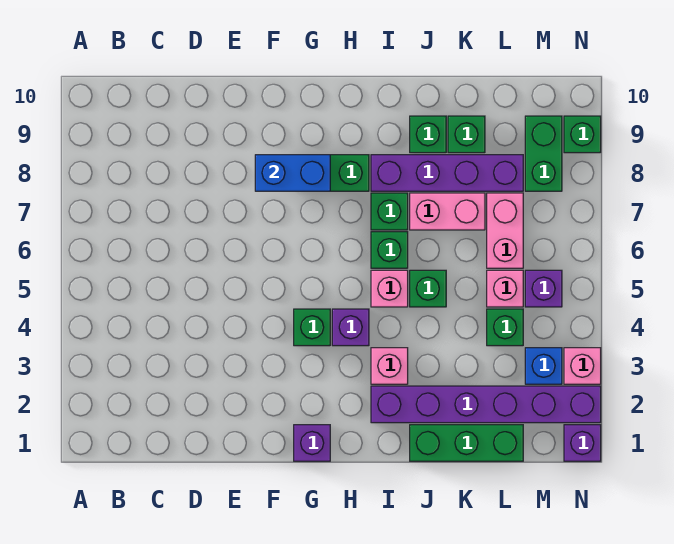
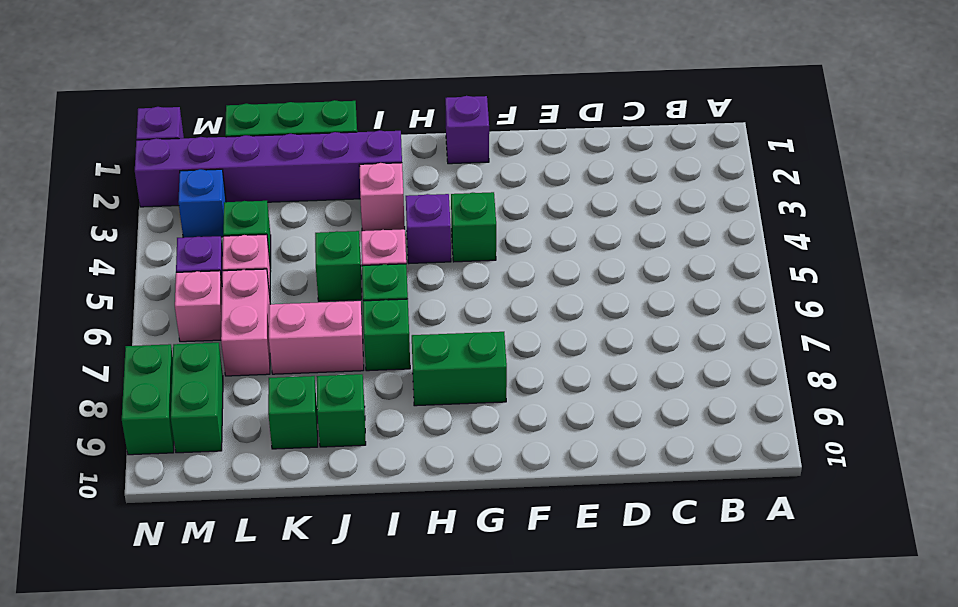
blue 1x2 brick [255,155,330,191] -> none
purple 1x4 brick [371,155,523,191] -> none
pink 1x1 brick [564,348,601,384] -> pink 1x1 brick moved to [175,271,222,342]
green 1x1 brick [564,116,601,153] -> green 1x2 brick [122,344,174,455]

